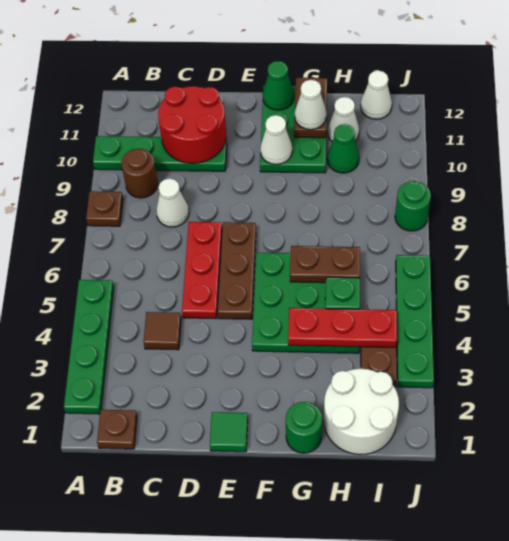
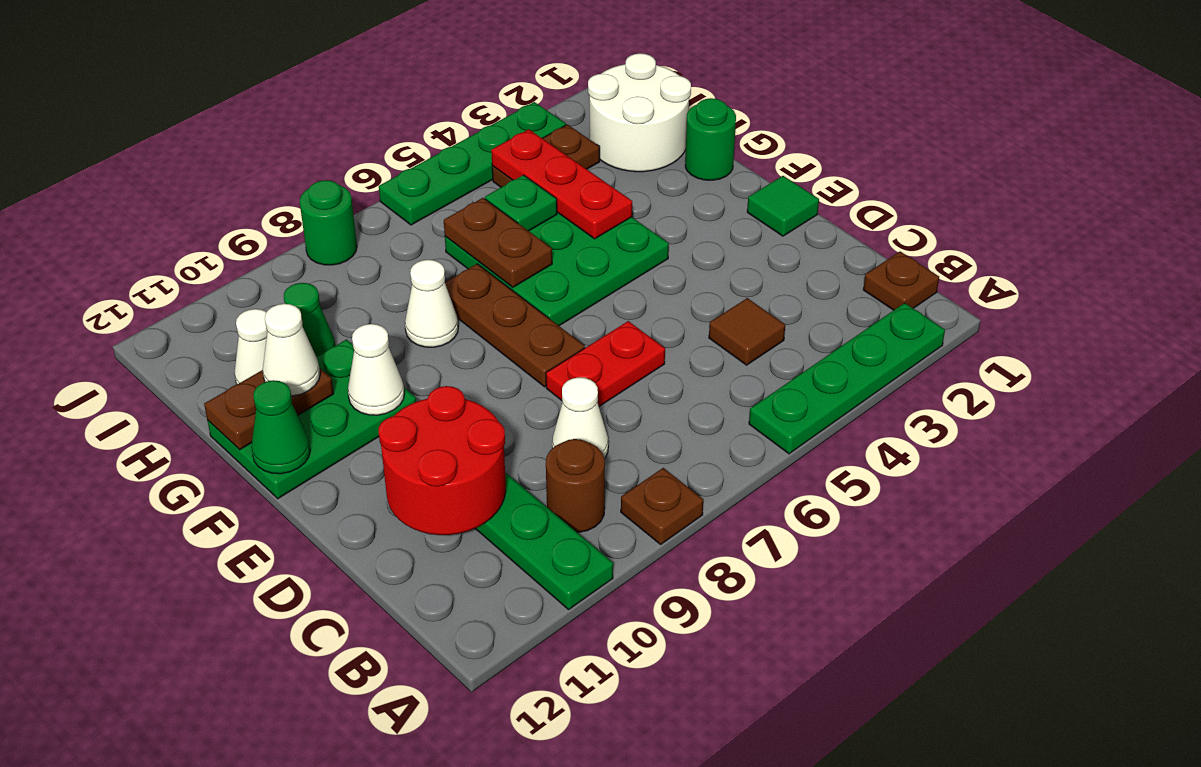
red 1x3 plate [182,222,222,318] -> red 1x2 plate [546,321,665,406]
brown 1x3 plate [218,222,256,319] -> brown 1x3 plate turned to [445,264,585,387]
white 1x1 cone [361,71,392,119] -> white 1x1 cone moved to [405,260,458,347]

